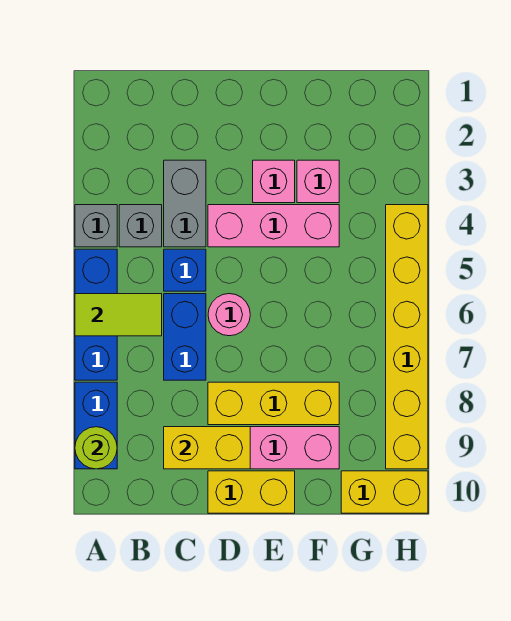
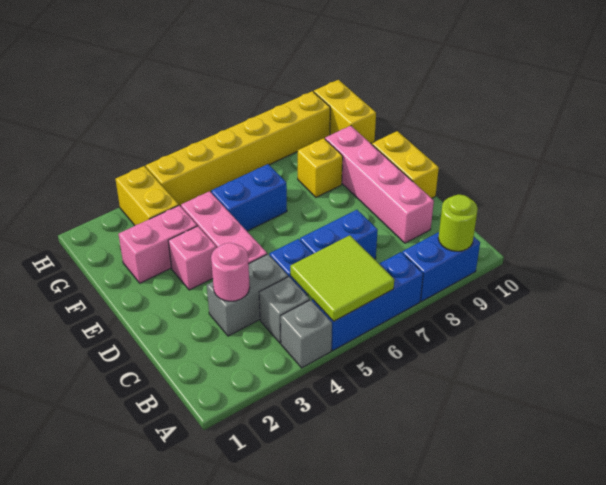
lime 1x2 tile [75,294,162,336] -> lime 2x2 tile [290,235,394,321]
yellow 1x2 brick [164,427,250,469] -> yellow 1x2 brick moved to [116,166,179,225]
pink 1x1 round brick [208,294,250,336] -> pink 1x1 round brick moved to [211,243,250,301]
yellow 1x3 brick [208,382,339,425] -> yellow 1x1 brick [298,138,343,197]
pink 1x1 brick [297,160,339,203] -> pink 1x2 brick [119,205,197,283]
none -> blue 1x2 brick [211,164,287,231]

